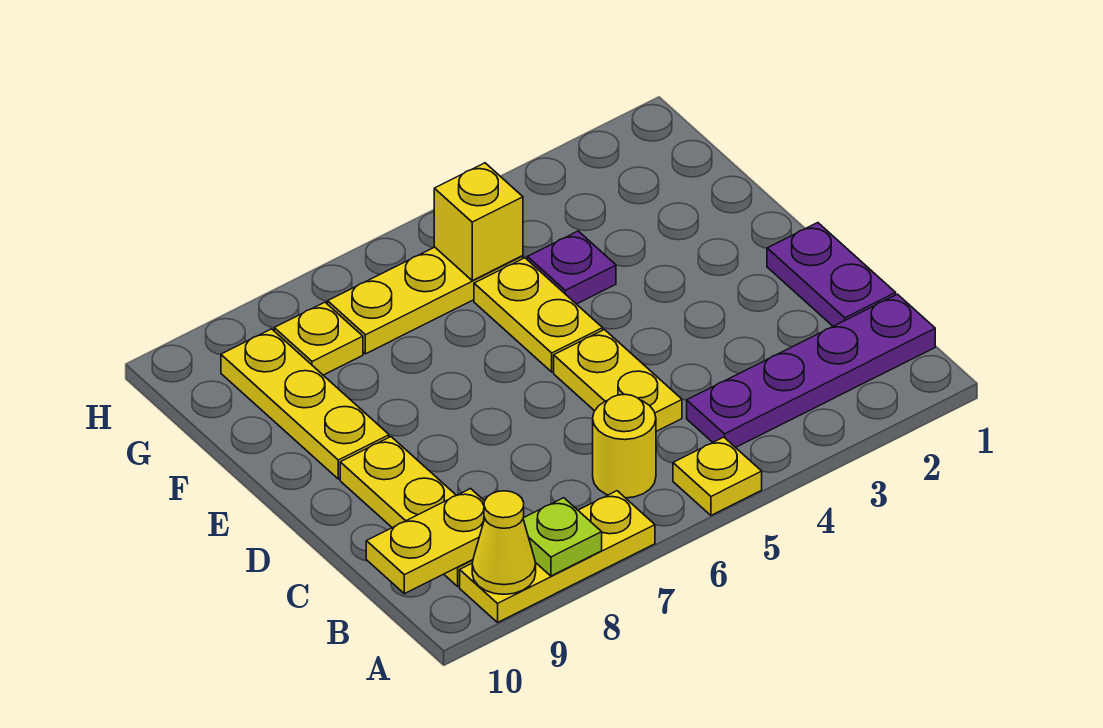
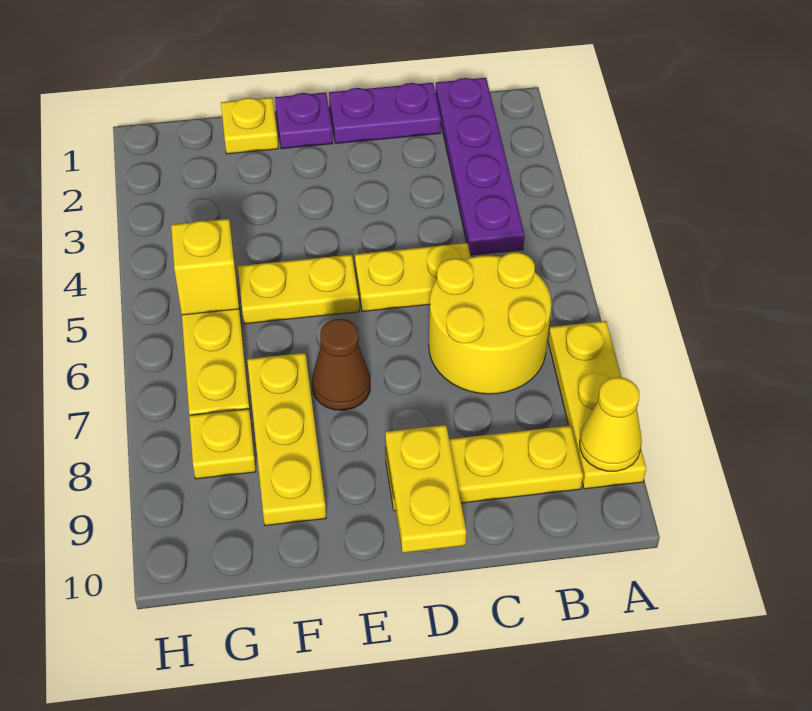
yellow 1x1 plate [673,437,762,515] -> yellow 1x1 plate moved to [221,97,278,154]
lime 1x1 plate [523,498,602,576] -> none
yellow 1x1 round brick [593,394,656,498] -> yellow 2x2 round brick [429,252,551,394]
yellow 1x2 plate [366,489,485,594] -> yellow 1x2 plate moved to [385,425,466,553]
none -> brown 1x1 cone [312,319,370,410]
yellow 1x3 plate [221,329,389,479] -> yellow 1x3 plate turned to [247,353,326,526]
purple 1x1 plate [527,231,616,304] -> purple 1x1 plate moved to [275,92,333,149]

